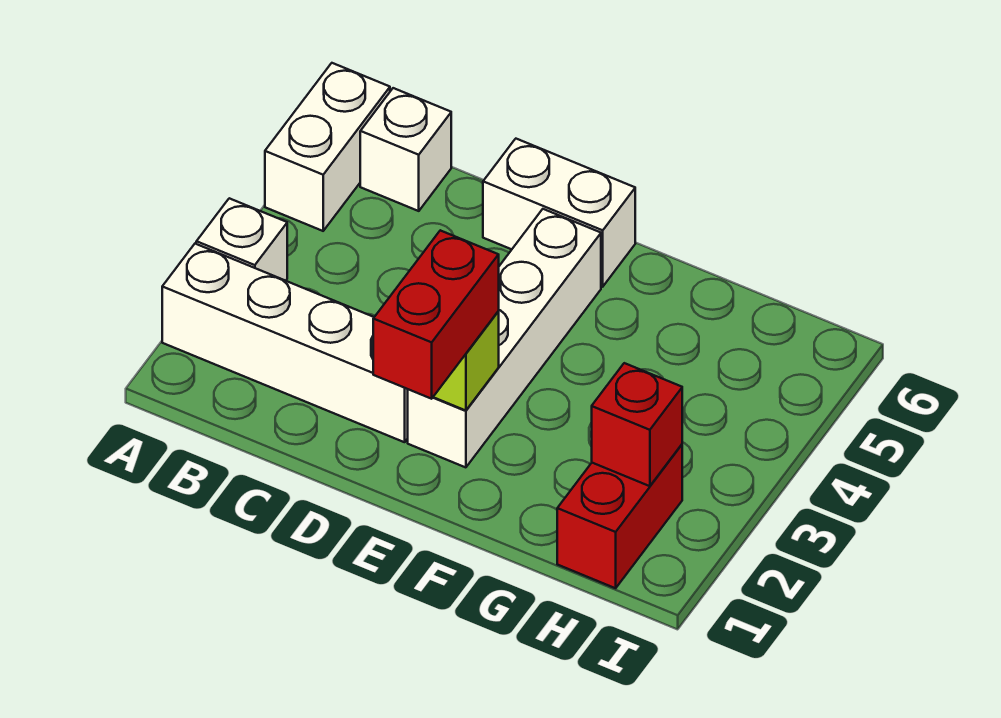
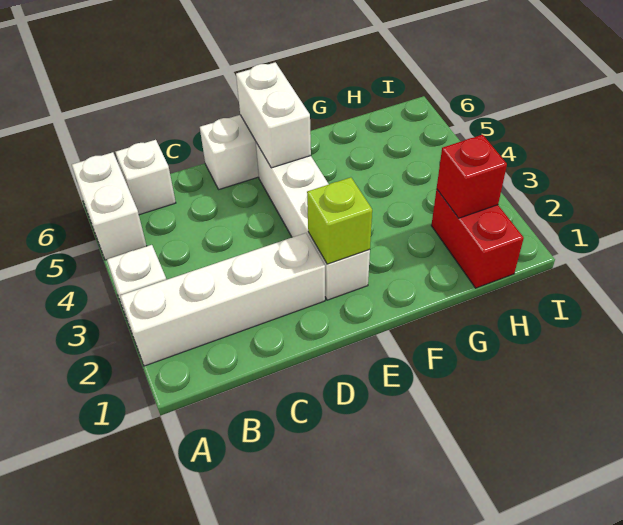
red 1x2 brick [373,230,499,399] -> none
none -> white 1x2 brick [236,62,311,168]

